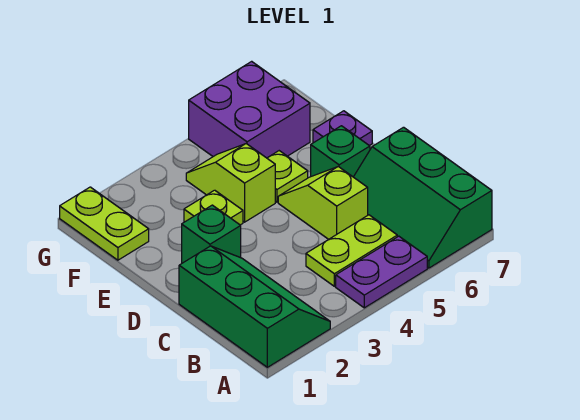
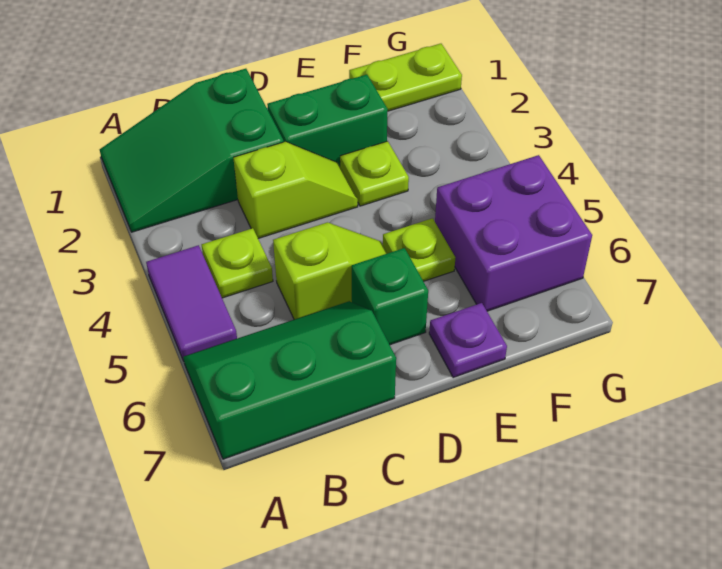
green 2x3 slope [179,246,330,367] -> green 2x3 slope turned to [100,69,284,232]
purple 1x2 plate [336,236,427,308] -> purple 1x2 tile [146,245,237,361]
lime 1x2 plate [306,215,397,286] -> lime 1x1 plate [202,228,273,298]
green 1x1 brick [182,205,241,263] -> green 1x2 brick [267,75,388,166]
lime 1x2 slope [186,144,275,222] -> lime 1x2 slope moved to [233,142,358,238]

